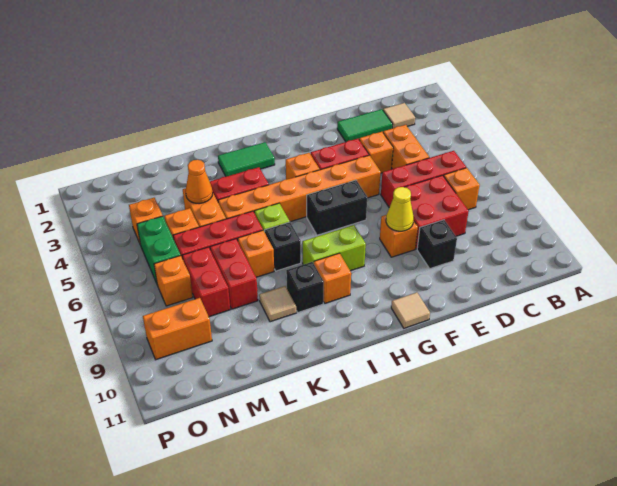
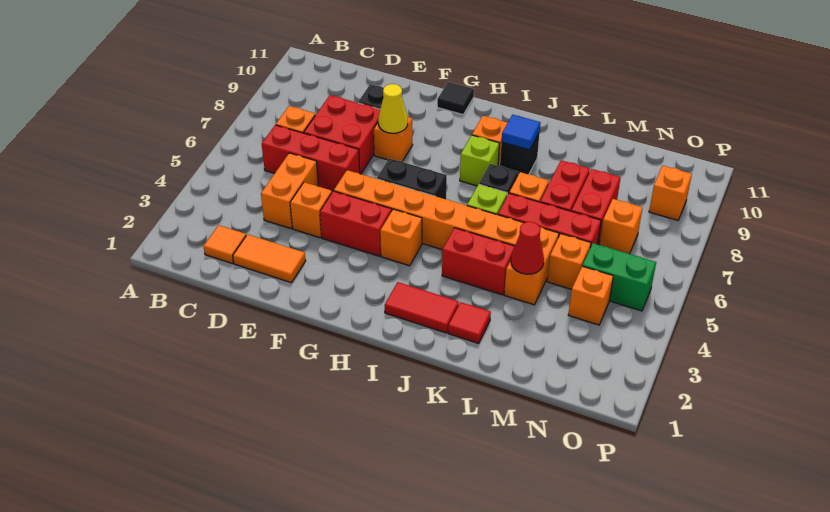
tan 1x1 tile [383,103,415,128] -> orange 1x1 tile [203,225,246,263]
green 1x2 tile [337,109,393,142] -> orange 1x2 tile [233,234,306,283]
tan 1x1 tile [391,292,430,328] -> black 1x1 tile [437,82,474,115]
lime 1x2 brick [302,225,366,271] -> lime 1x1 brick [460,135,499,186]
green 1x2 tile [218,142,275,177] -> red 1x2 tile [385,282,459,333]
none -> blue 1x1 tile [502,115,541,150]
none -> red 1x1 tile [448,302,491,343]
tan 1x1 tile [259,286,296,322] -> none
orange 1x1 cone [186,160,213,204] -> red 1x1 cone [511,222,544,274]
green 1x2 brick [137,216,181,283] -> green 1x2 brick turned to [583,243,656,311]
orange 1x2 brick [143,298,212,360] -> orange 1x1 brick [649,166,692,220]

